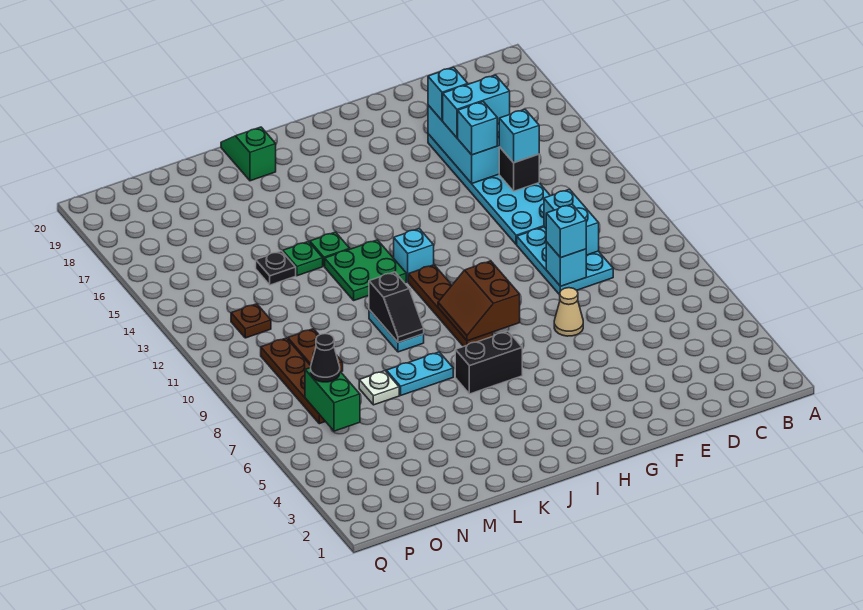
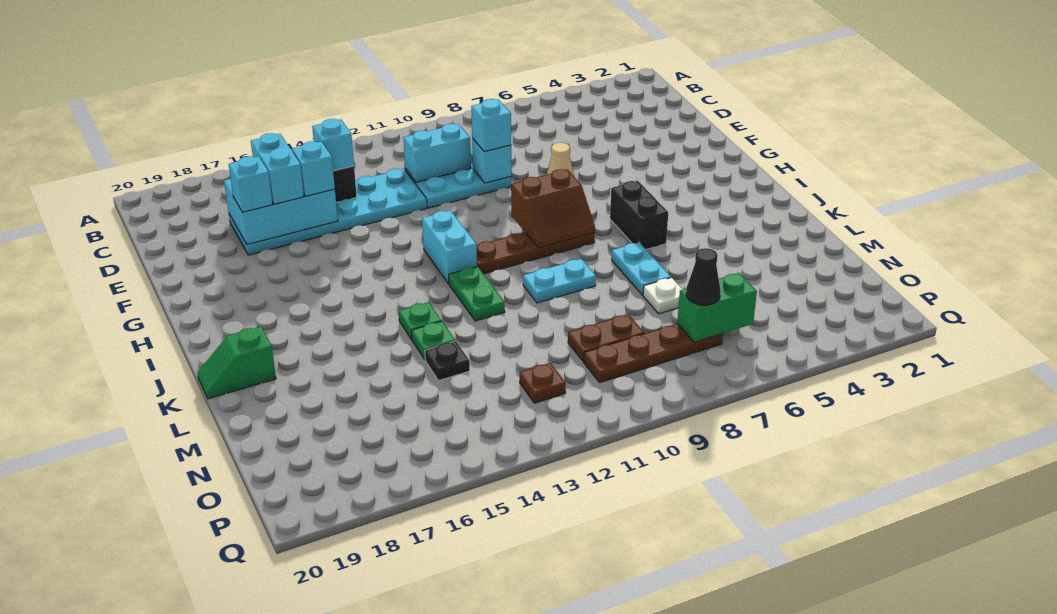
cyan 1x1 brick [394,229,434,282] -> cyan 1x2 brick [422,211,477,284]
green 2x2 plate [325,240,406,300] -> green 1x2 plate [449,266,505,321]
black 1x2 slope [369,272,424,342] -> none

